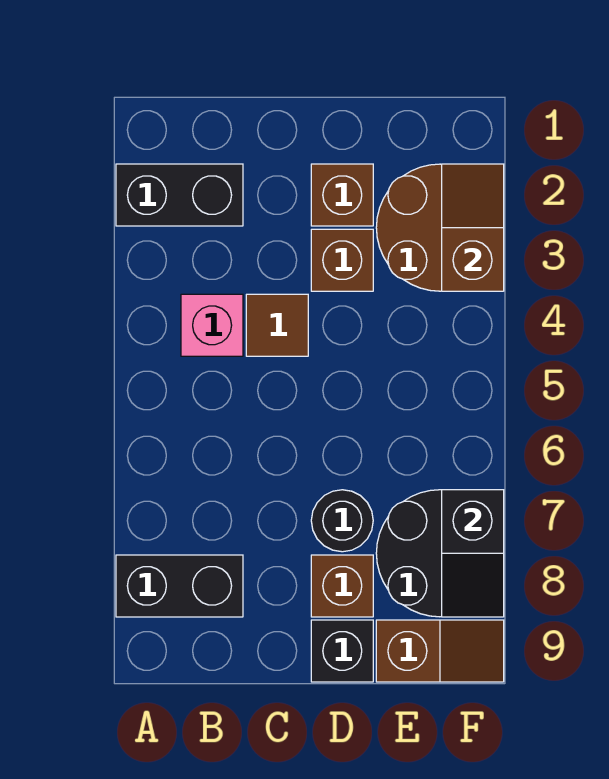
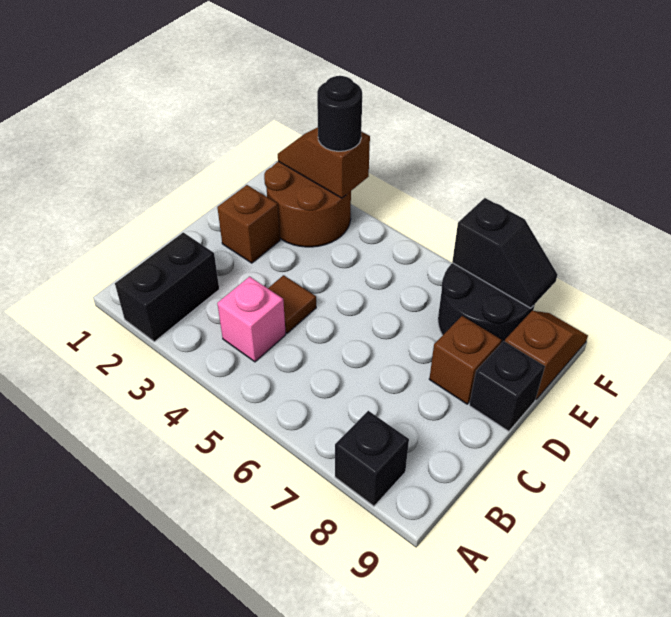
black 1x2 brick [116,555,243,617] -> black 1x1 brick [335,411,409,506]
brown 1x1 brick [311,229,373,291] -> none
black 1x1 round brick [311,490,373,552] -> black 1x1 round brick moved to [317,76,362,151]

